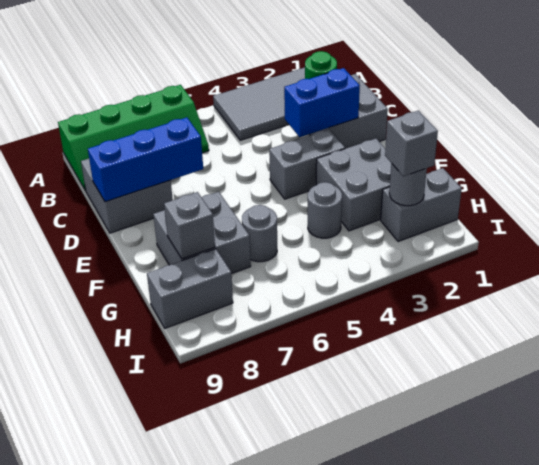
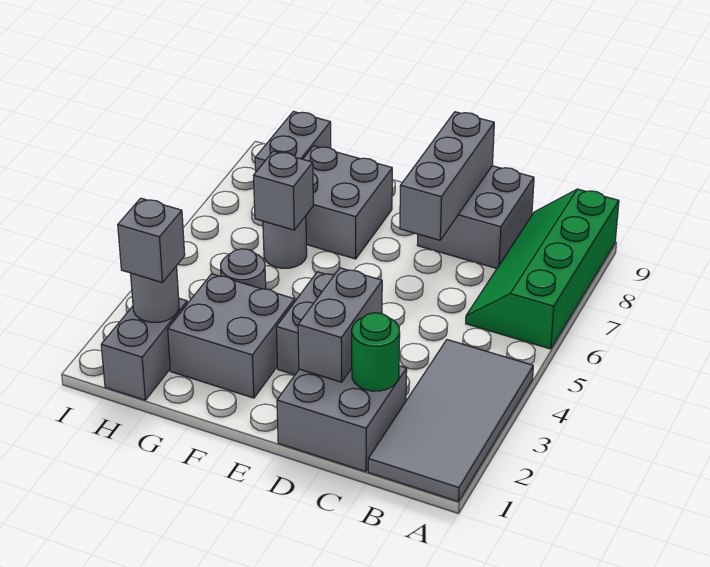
blue 1x2 brick [284,68,360,137] -> grey 1x2 brick [298,268,382,382]
blue 1x3 brick [88,117,203,202] -> grey 1x3 brick [400,112,494,240]
grey 1x1 brick [164,192,215,259] -> grey 1x1 brick moved to [254,151,313,230]

